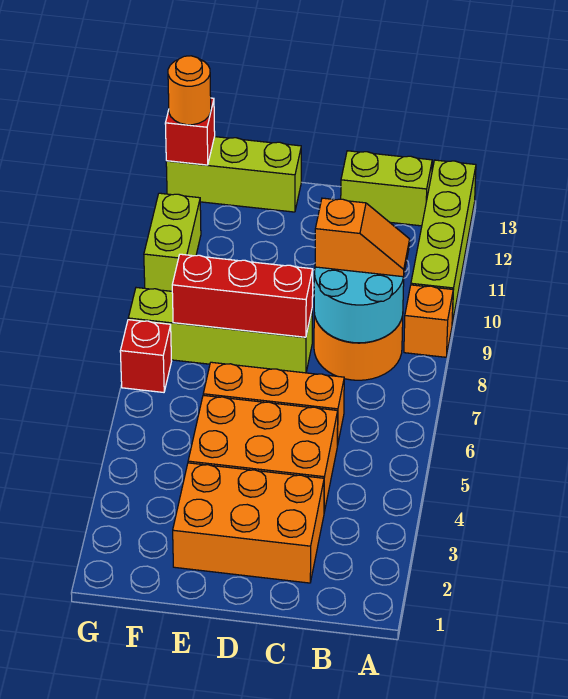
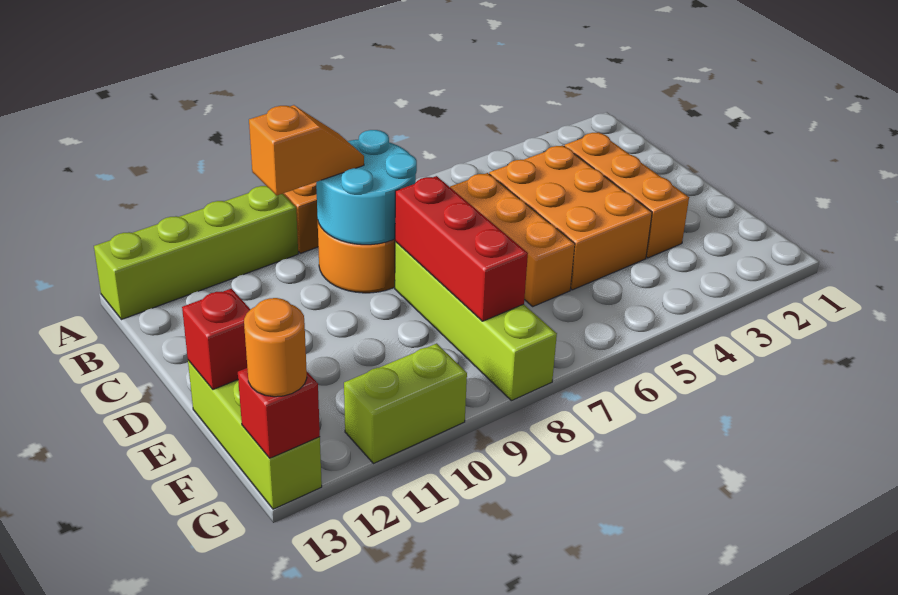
orange 1x2 slope [315,198,410,277] -> orange 1x2 slope turned to [249,105,364,195]
lime 1x2 brick [341,151,432,226] -> none
orange 2x3 brick [173,463,324,583] -> orange 1x3 brick [564,132,689,258]
red 1x1 brick [120,320,172,392] -> red 1x1 brick moved to [182,288,251,389]

